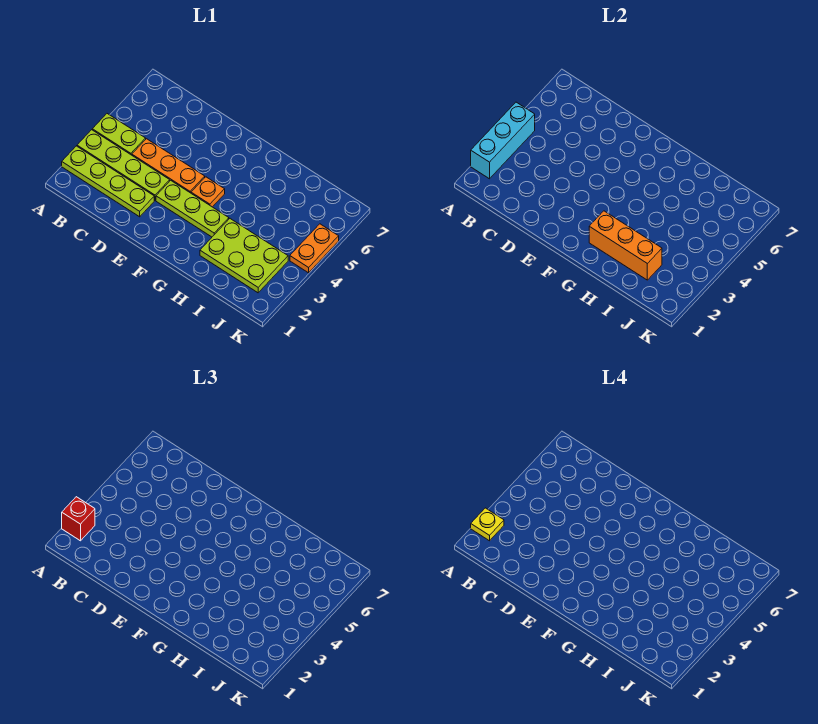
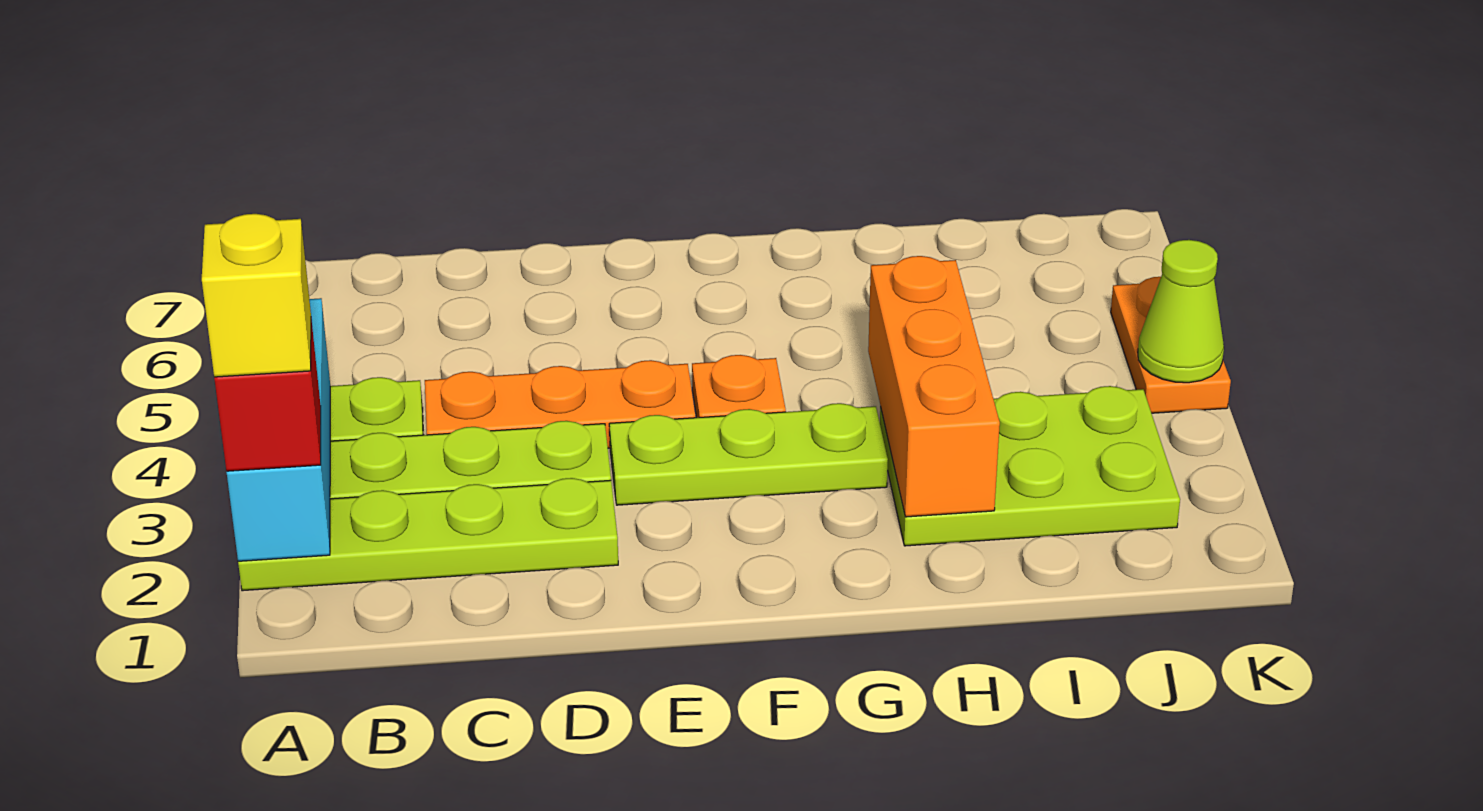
yellow 1x1 plate [471,508,504,541] -> yellow 1x1 brick [202,214,311,377]
orange 1x3 brick [589,211,662,280] -> orange 1x3 brick turned to [868,256,1000,517]
none -> lime 1x1 cone [1138,240,1224,383]

